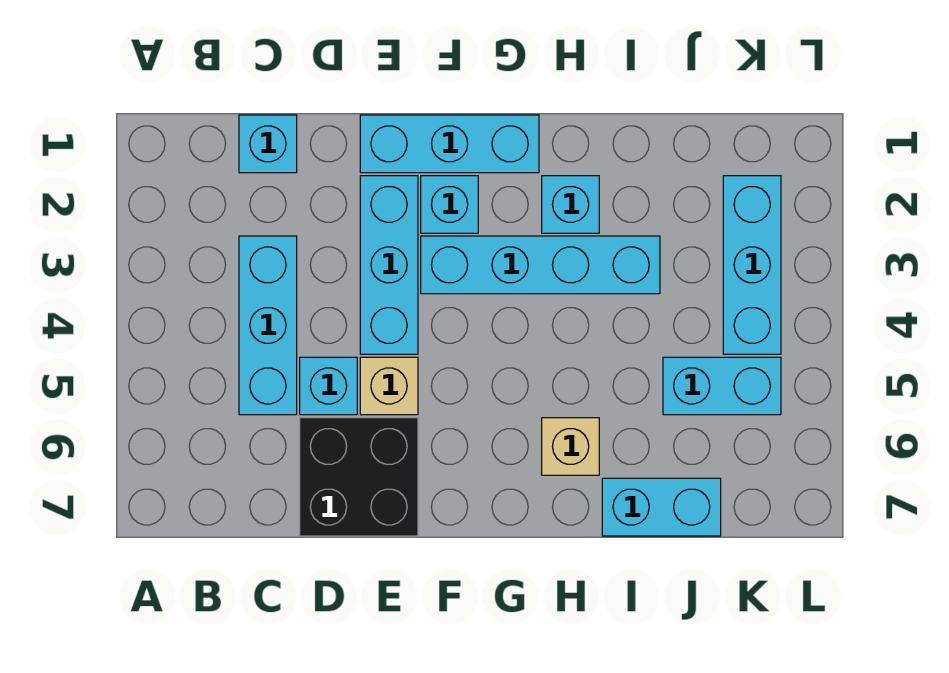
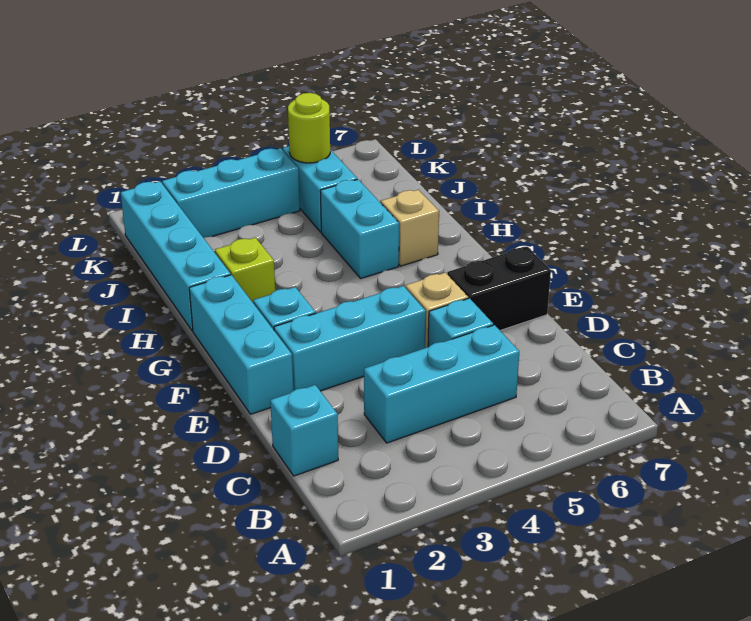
black 2x2 brick [300,418,418,536] -> black 1x2 brick [447,247,551,330]
cyan 1x4 brick [421,236,660,294] -> cyan 1x4 brick moved to [121,181,231,331]
cyan 1x1 brick [542,176,599,233] -> lime 1x1 brick [215,238,275,302]
cyan 1x2 brick [602,478,721,536] -> cyan 1x2 brick moved to [320,179,399,278]
none -> lime 1x1 round brick [288,93,330,163]

